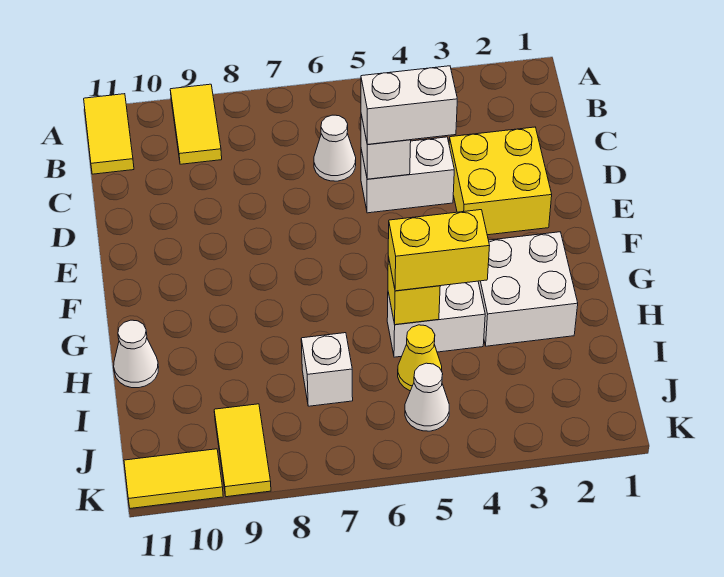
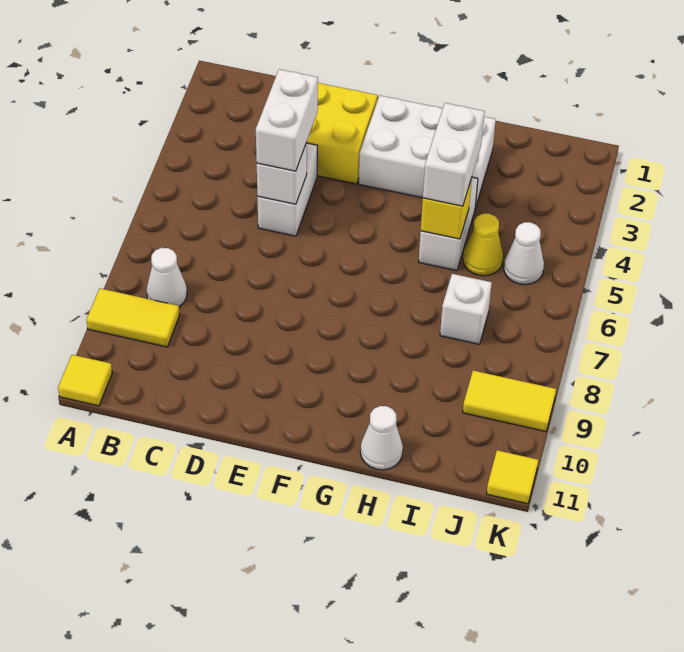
yellow 1x2 tile [84,94,134,174] -> yellow 1x1 tile [58,355,112,406]
white 1x1 cone [314,115,356,181] -> white 1x1 cone moved to [146,248,187,307]
white 2x2 brick [478,232,578,346] -> white 2x3 brick [359,96,496,208]
yellow 1x2 brick [388,210,489,291] -> white 1x2 brick [423,103,485,206]
yellow 1x2 tile [124,449,223,508] -> yellow 1x1 tile [486,450,538,504]

